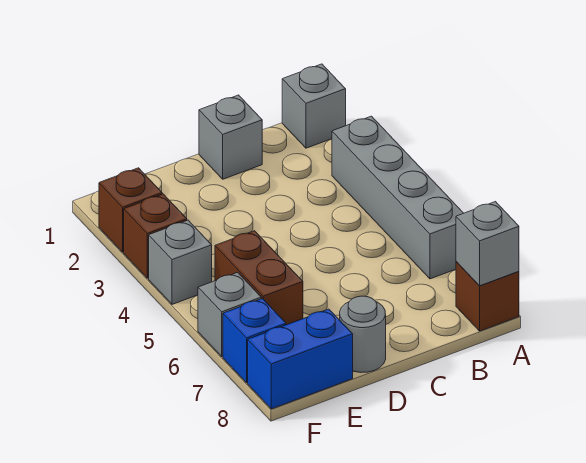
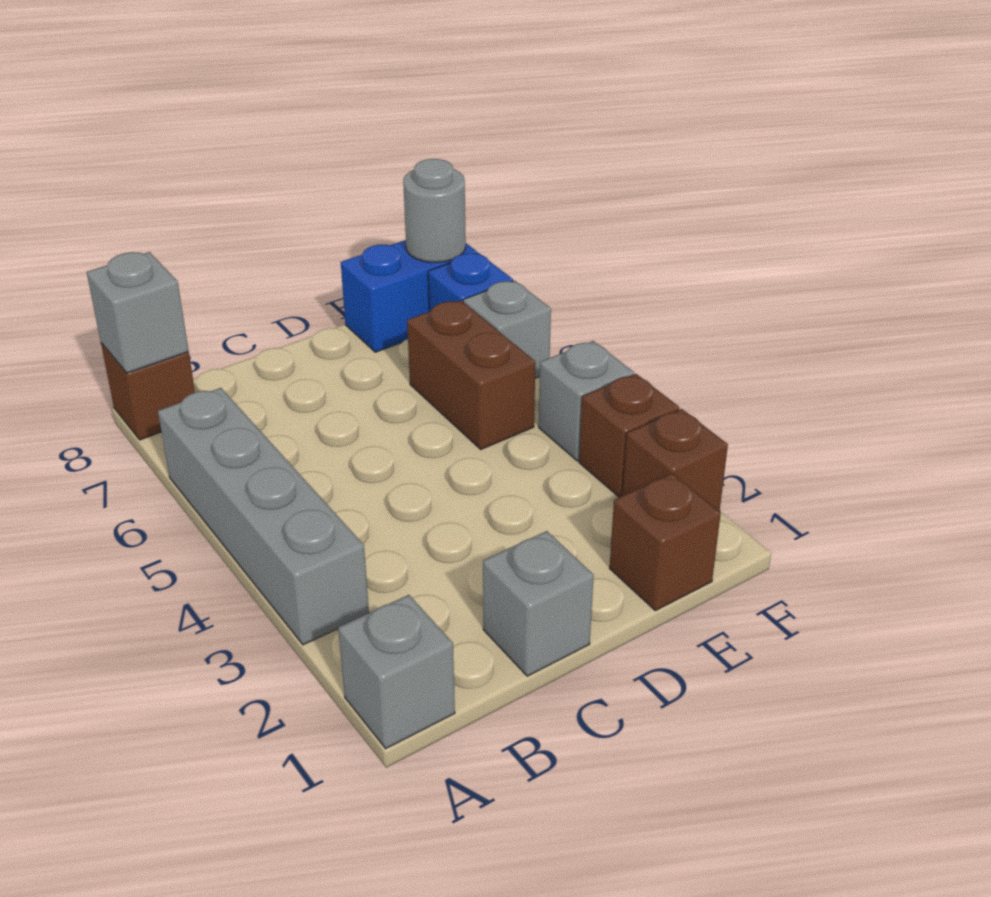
grey 1x1 round brick [340,296,386,373] -> grey 1x1 round brick moved to [403,159,466,262]
none -> brown 1x1 brick [609,473,721,611]

